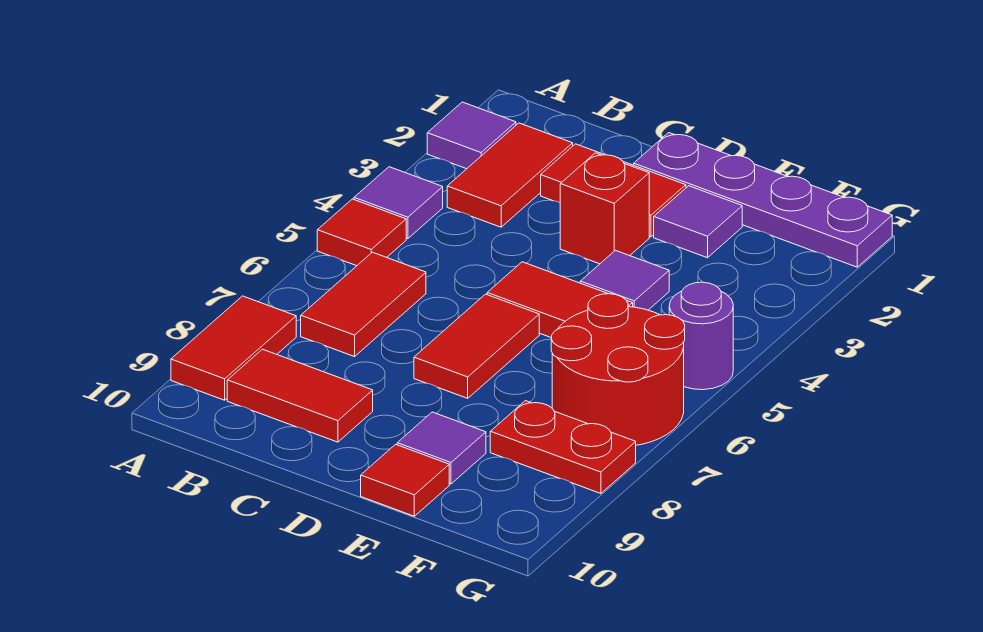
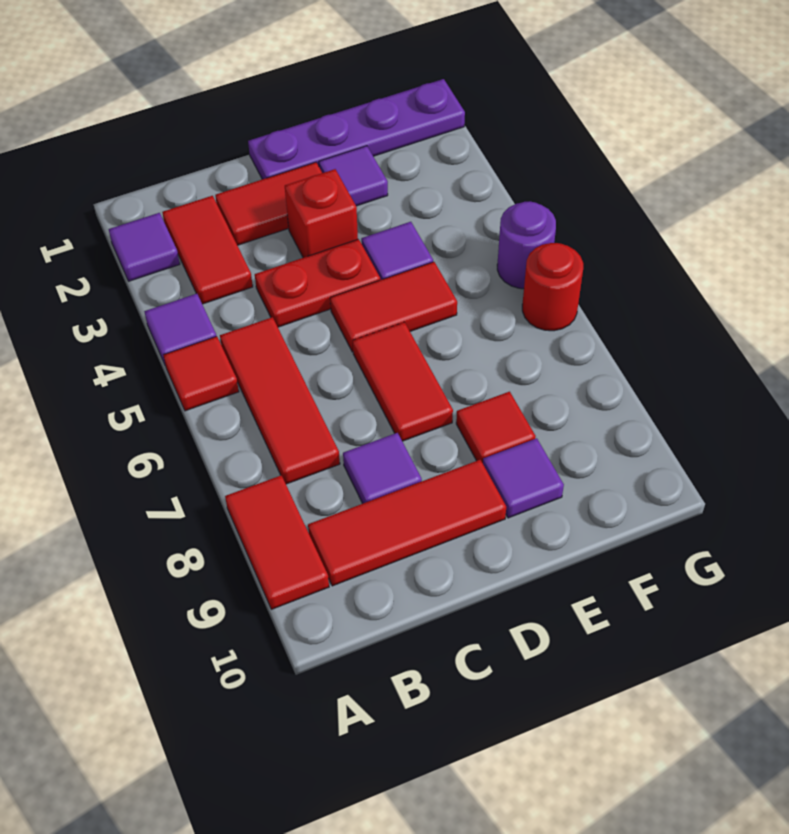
red 1x2 tile [301,252,426,357] -> red 1x3 tile [220,317,340,484]
red 1x2 tile [227,349,373,442] -> red 1x3 tile [308,460,506,586]
none -> purple 1x1 tile [343,433,422,504]
red 1x1 tile [361,444,449,516] -> red 1x1 tile moved to [456,392,536,463]
red 2x2 round brick [551,294,685,445] -> red 1x1 round brick [522,243,583,331]
red 1x2 plate [490,401,636,494] -> red 1x2 plate moved to [255,239,380,327]

